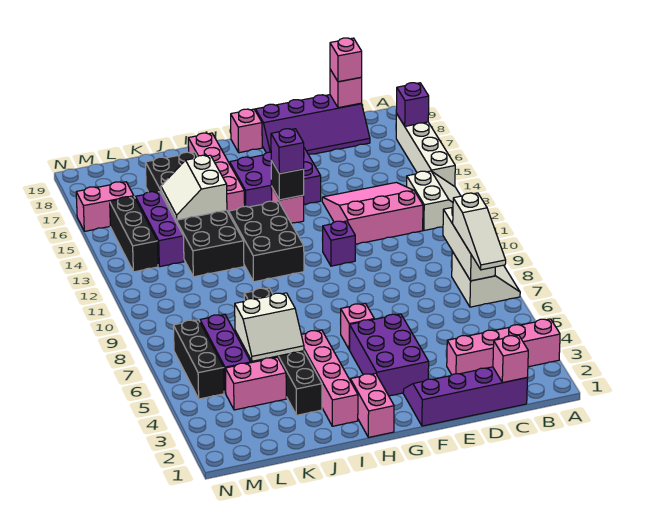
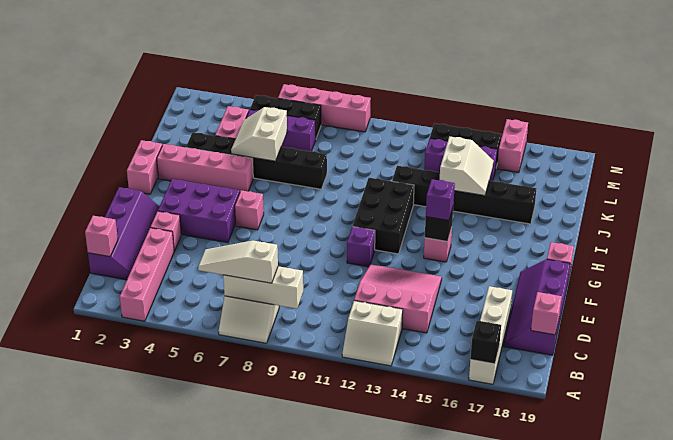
white 1x4 brick [396,114,455,187] -> white 1x4 brick turned to [469,286,512,384]
purple 1x1 brick [396,83,429,126] -> black 1x1 brick [470,321,501,364]
pink 3x3 slope [322,182,423,244] -> pink 3x3 slope turned to [354,264,442,333]
pink 1x1 brick [330,38,362,82] -> pink 1x1 brick moved to [150,211,181,251]
purple 2x3 brick [230,148,321,207] -> none
pink 1x2 brick [350,373,394,437] -> pink 1x2 brick turned to [127,140,162,194]
black 2x3 brick [229,201,304,282] -> black 2x3 brick turned to [353,178,414,254]
pink 1x4 brick [188,133,245,213] -> pink 1x4 brick moved to [278,84,371,132]
black 2x6 brick [145,152,244,277] -> black 1x6 brick [392,166,537,224]
white 2x2 slope [161,155,227,220] -> white 2x2 slope turned to [440,136,494,196]

